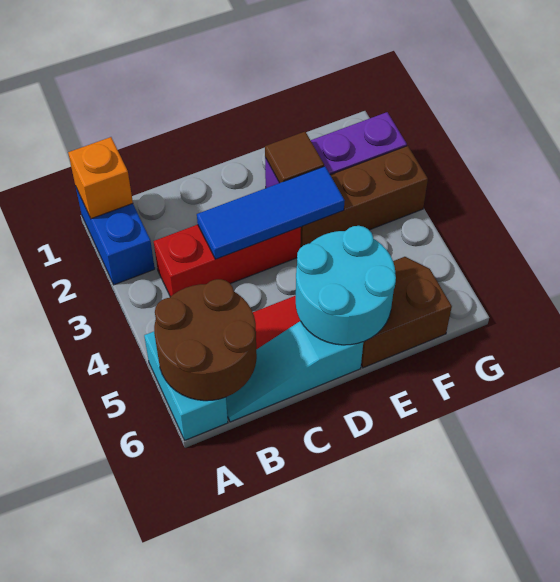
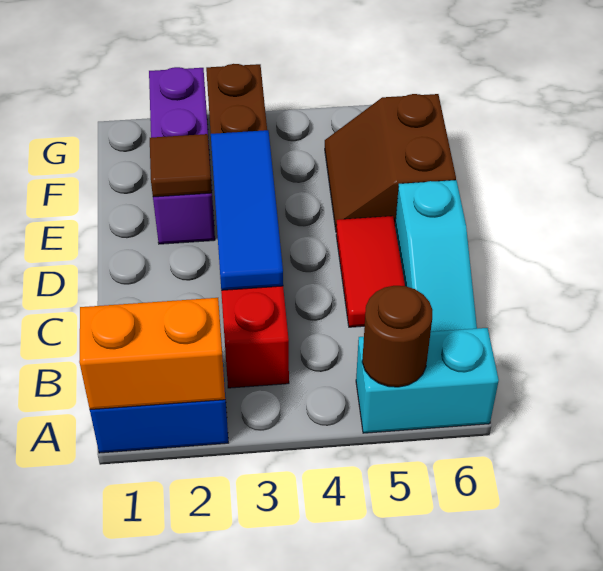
orange 1x1 brick [68,137,133,219] -> orange 1x2 brick [79,298,225,410]
brown 2x2 round brick [154,279,257,401] -> brown 1x1 round brick [362,286,432,387]
cyan 2x2 round brick [296,226,396,345] -> none

